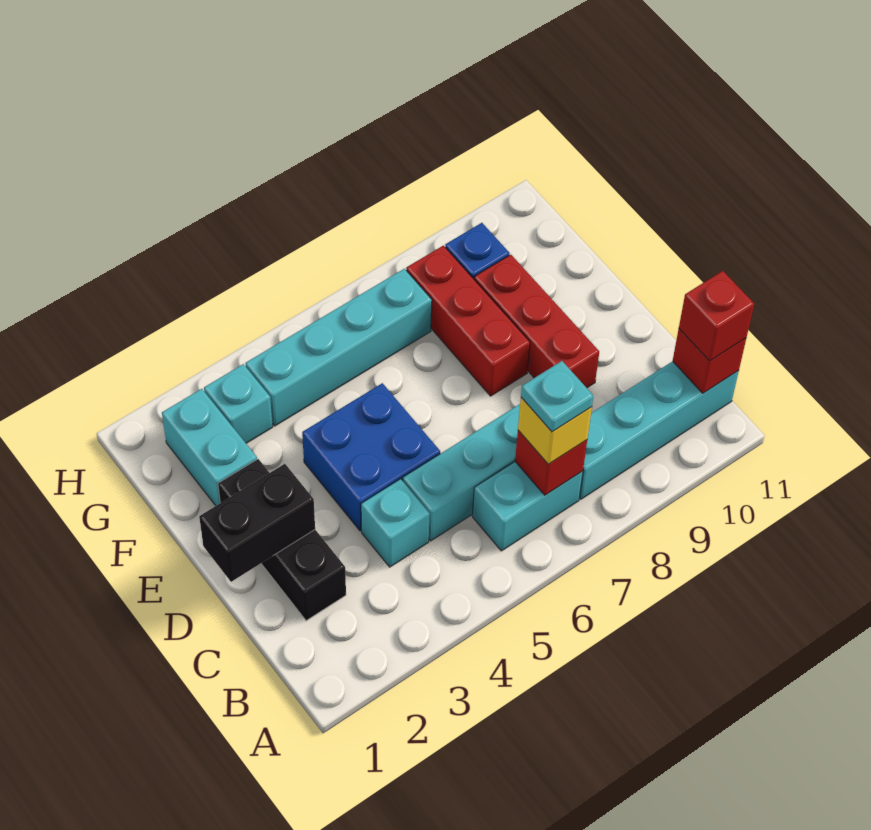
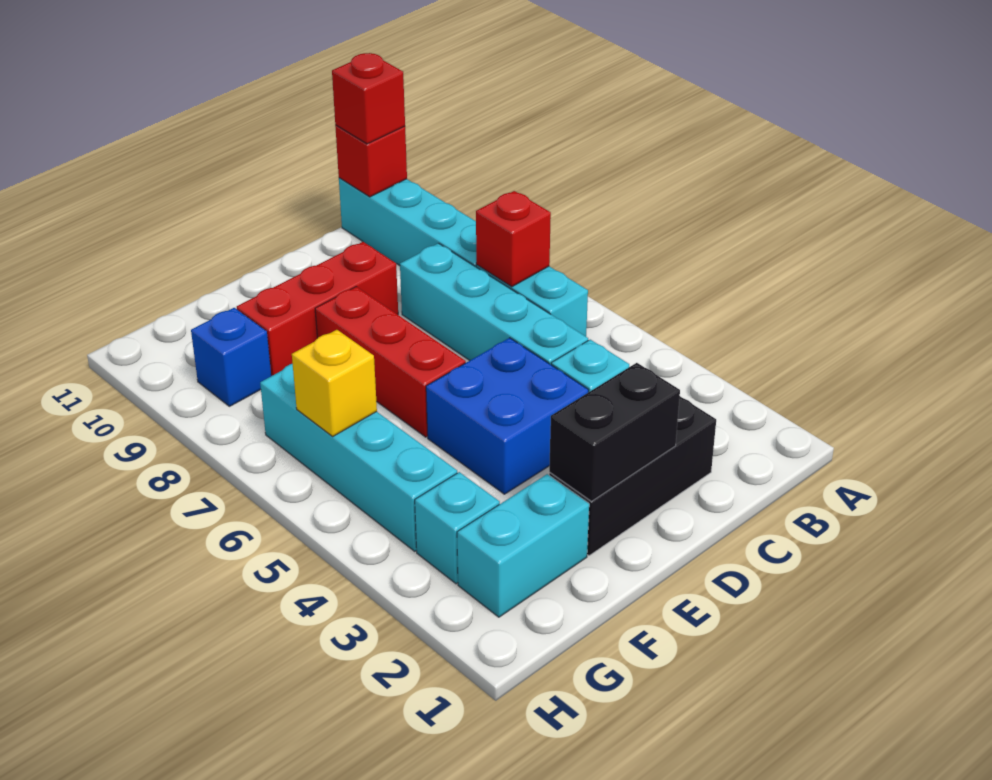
yellow 1x1 brick [518,398,592,464] -> yellow 1x1 brick moved to [292,330,377,436]
cyan 1x1 plate [521,361,593,432] -> none
black 1x2 brick [199,464,315,582] -> black 1x2 brick turned to [549,363,680,501]
red 1x3 brick [406,246,530,396] -> red 1x3 brick turned to [315,287,466,437]

